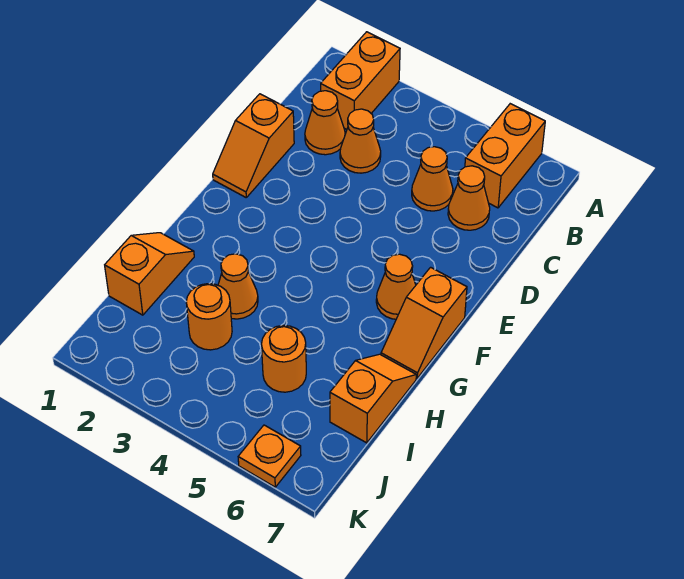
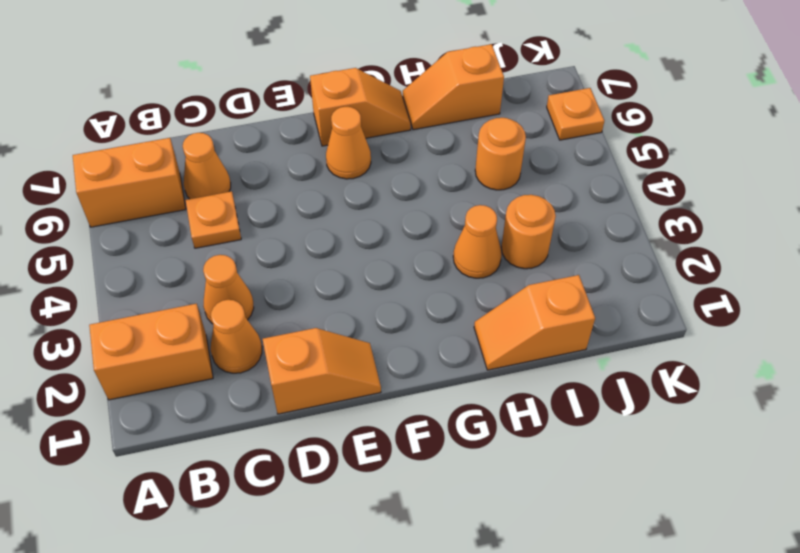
orange 1x1 cone [412,147,453,211] -> orange 1x1 plate [186,191,241,248]

